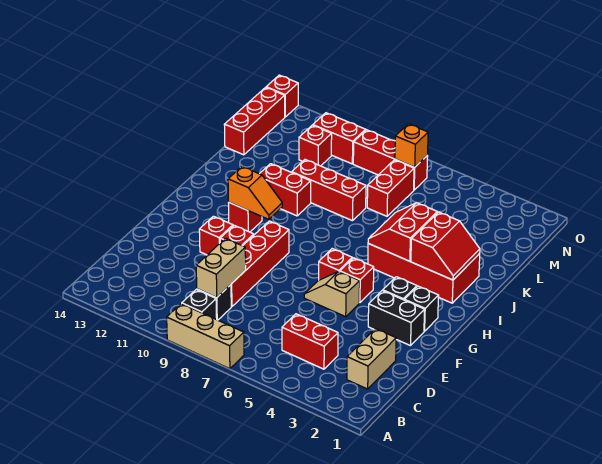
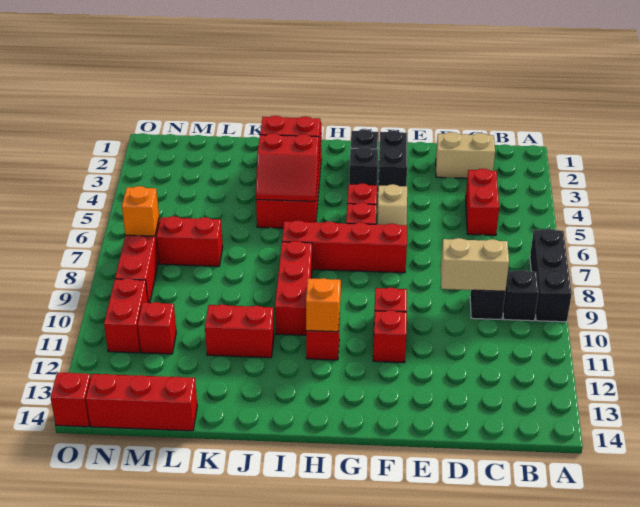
tan 1x3 brick [167,304,244,369] -> black 1x3 brick [530,229,572,322]
red 1x4 brick [231,221,289,307] -> red 1x4 brick moved to [282,220,407,273]
red 1x2 brick [260,164,311,216] -> red 1x2 brick turned to [205,304,274,358]
red 1x3 brick [292,160,366,221] -> red 1x3 brick moved to [275,241,312,335]

